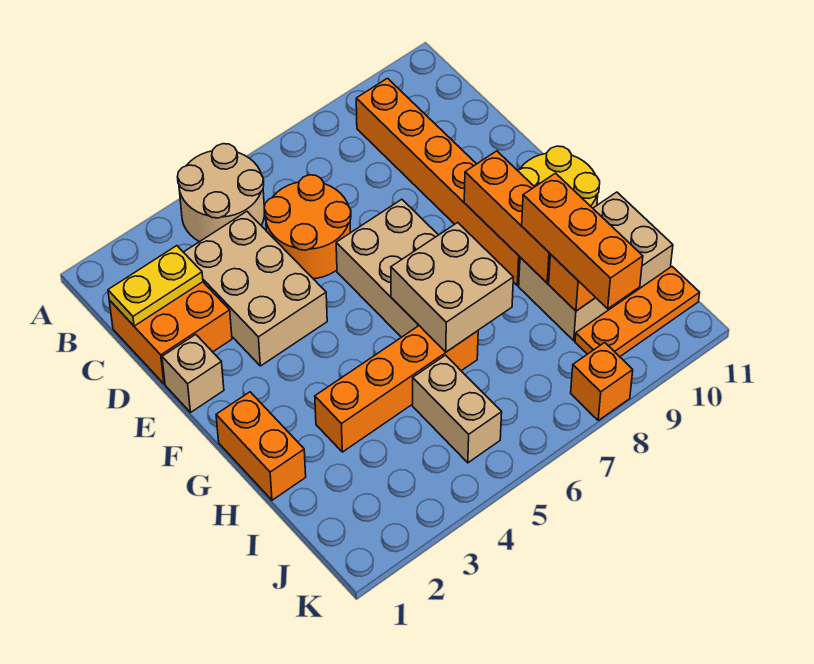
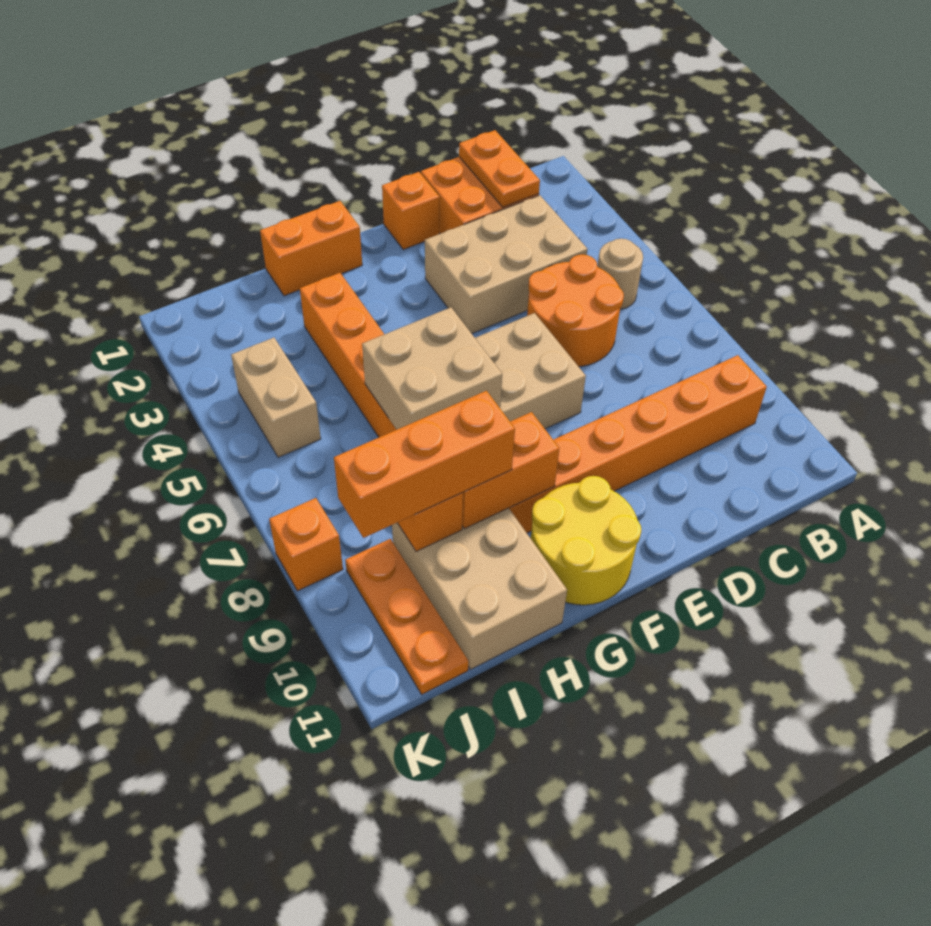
tan 2x2 round brick [178,144,265,242] -> tan 1x1 round brick [597,239,643,309]
yellow 1x2 plate [108,246,203,326] -> orange 1x2 plate [459,130,540,207]
tan 1x1 brick [162,334,224,412] -> orange 1x1 brick [382,172,440,250]
orange 1x3 brick [464,151,550,283] -> orange 1x2 brick [462,412,559,529]
tan 1x2 brick [413,355,502,463] -> tan 1x2 brick turned to [231,338,321,457]

